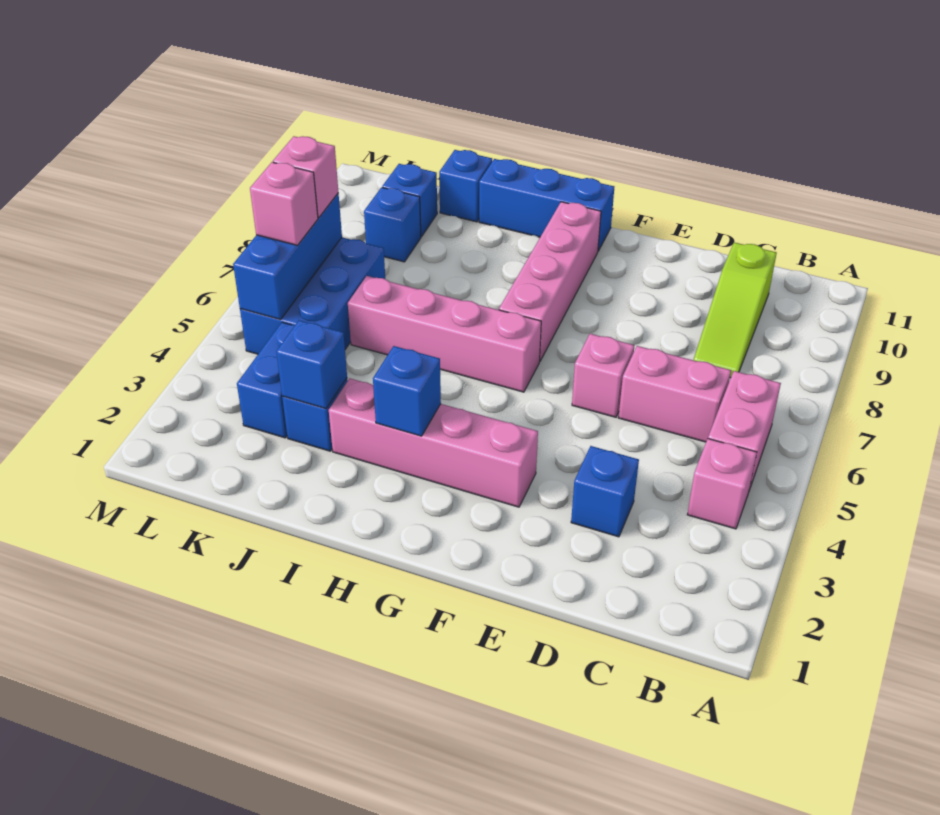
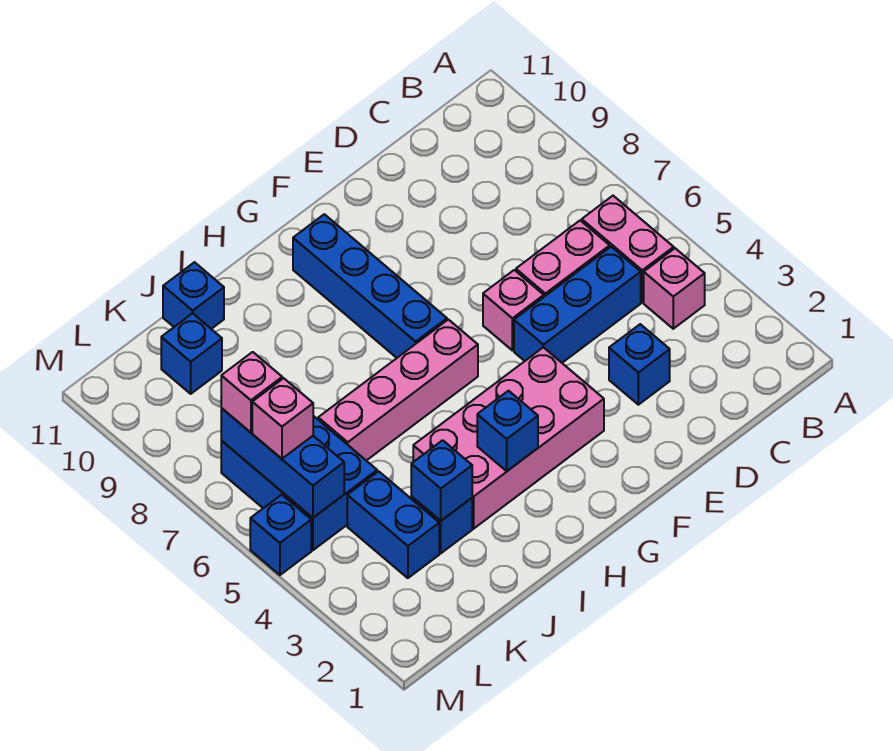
lime 1x3 slope [694,242,777,378] -> none
pink 1x4 brick [329,378,538,507] -> pink 2x4 brick [413,347,604,529]
pink 1x4 brick [499,202,601,361] -> blue 1x4 brick [293,214,447,358]
blue 1x3 brick [479,159,614,251] -> blue 1x3 brick moved to [514,247,641,363]
blue 1x1 brick [364,187,421,262] -> blue 1x1 brick moved to [250,495,311,575]

